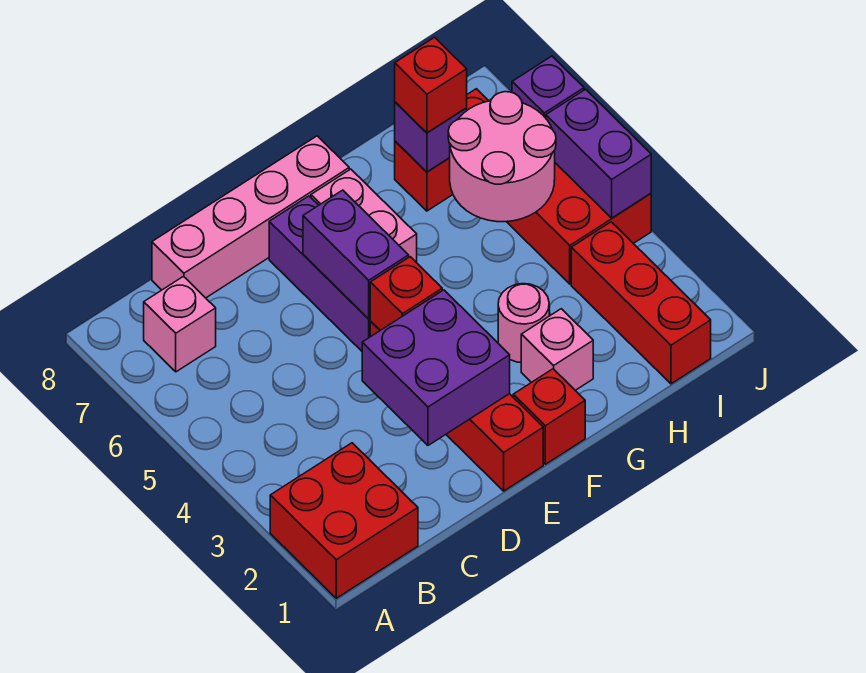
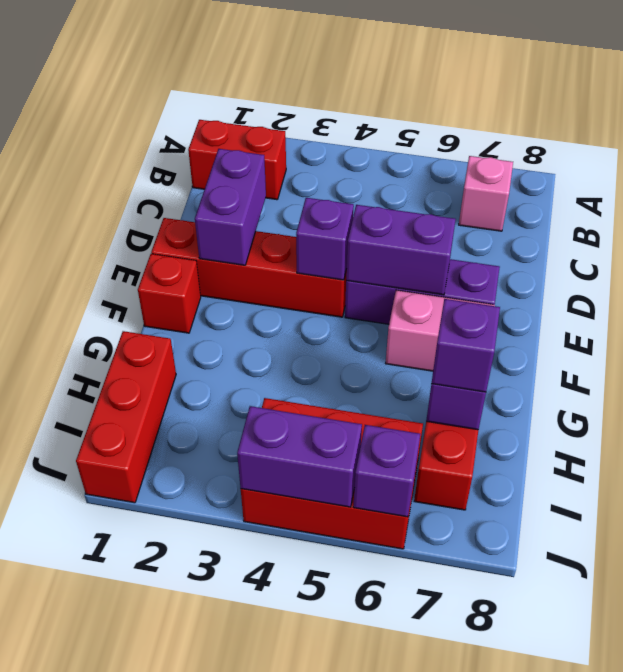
red 2x2 brick [270,443,418,598] -> red 1x2 brick [188,120,286,200]
pink 1x4 brick [152,136,349,298] -> none
purple 2x2 brick [362,290,510,445] -> purple 1x2 brick [195,149,266,265]
red 1x1 brick [370,257,442,330] -> purple 1x1 brick [296,198,354,280]
pink 1x1 brick [521,309,593,390] -> none
pink 1x1 round brick [498,284,549,362] -> none
pink 2x2 round brick [448,92,556,222] -> none
red 1x1 brick [395,37,467,133] -> purple 1x1 brick [432,299,500,392]
red 1x3 brick [571,222,711,384] -> red 1x3 brick turned to [76,331,176,503]

